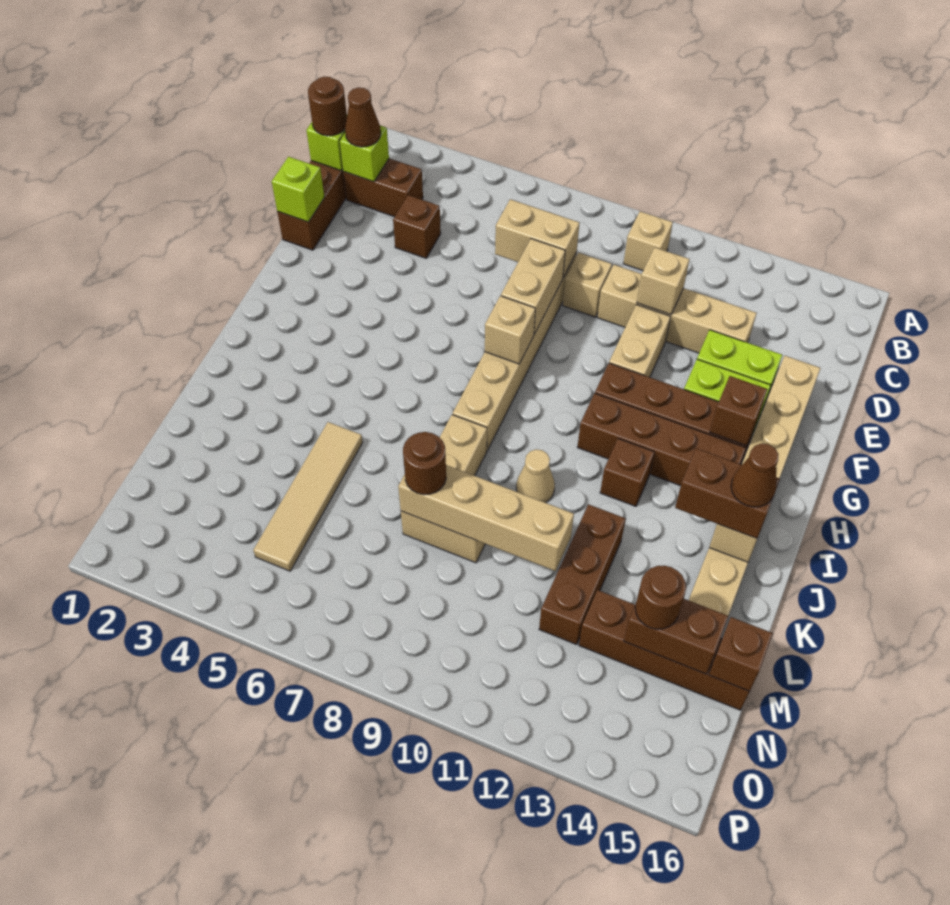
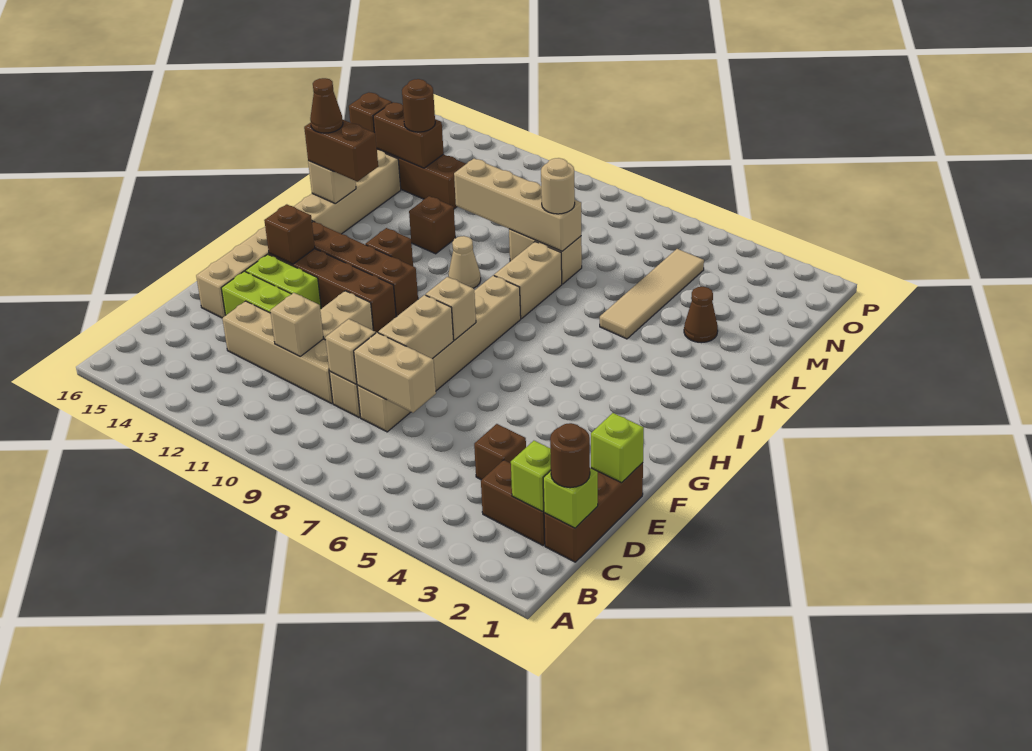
tan 1x1 brick [623,211,673,271] -> tan 1x1 brick moved to [325,319,376,384]
brown 1x1 cone [345,87,381,147] -> brown 1x1 cone moved to [684,287,718,343]
brown 1x3 brick [539,504,626,645] -> brown 1x1 brick [409,196,455,254]
brown 1x1 round brick [403,432,446,495] -> tan 1x1 round brick [541,158,575,214]

